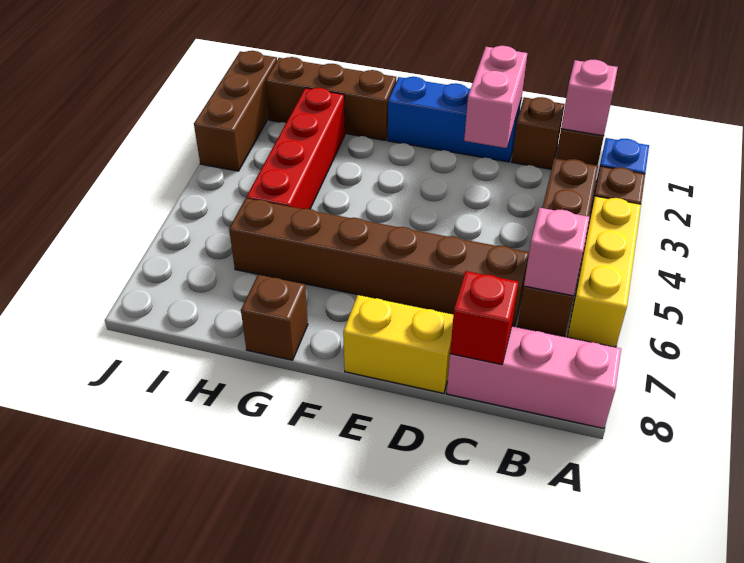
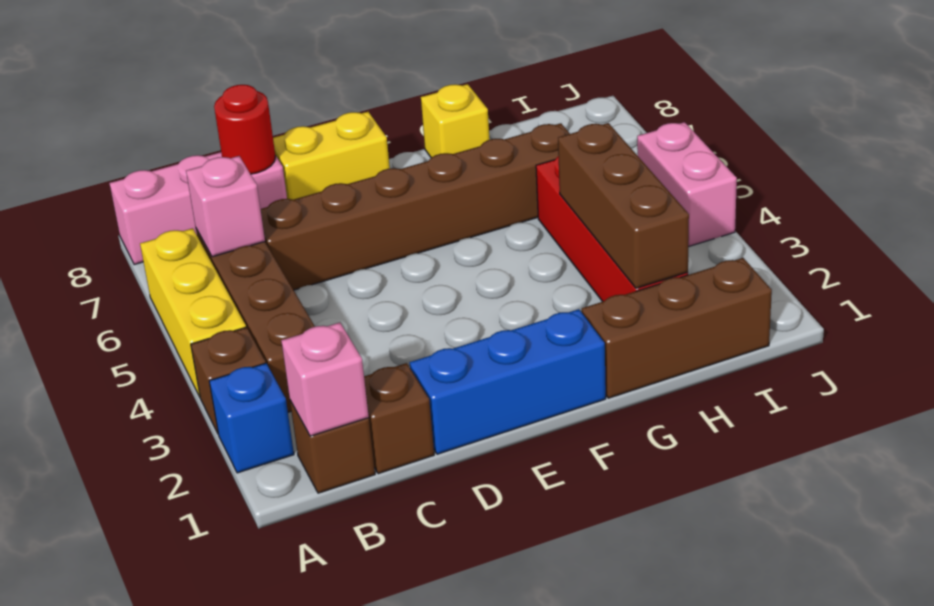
red 1x1 brick [450,271,518,365] -> red 1x1 round brick [214,85,276,174]
pink 1x2 brick [464,46,527,148] -> pink 1x2 brick moved to [637,122,737,247]
brown 1x1 brick [241,274,308,360] -> yellow 1x1 brick [421,84,490,158]
brown 1x3 brick [194,51,277,171] -> brown 1x3 brick moved to [558,123,689,288]

